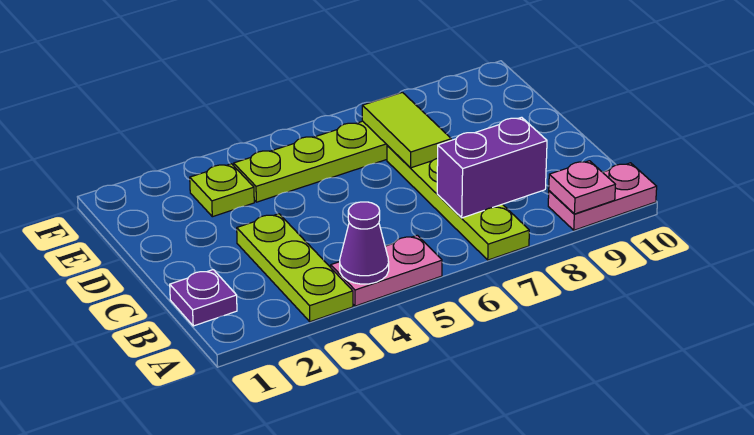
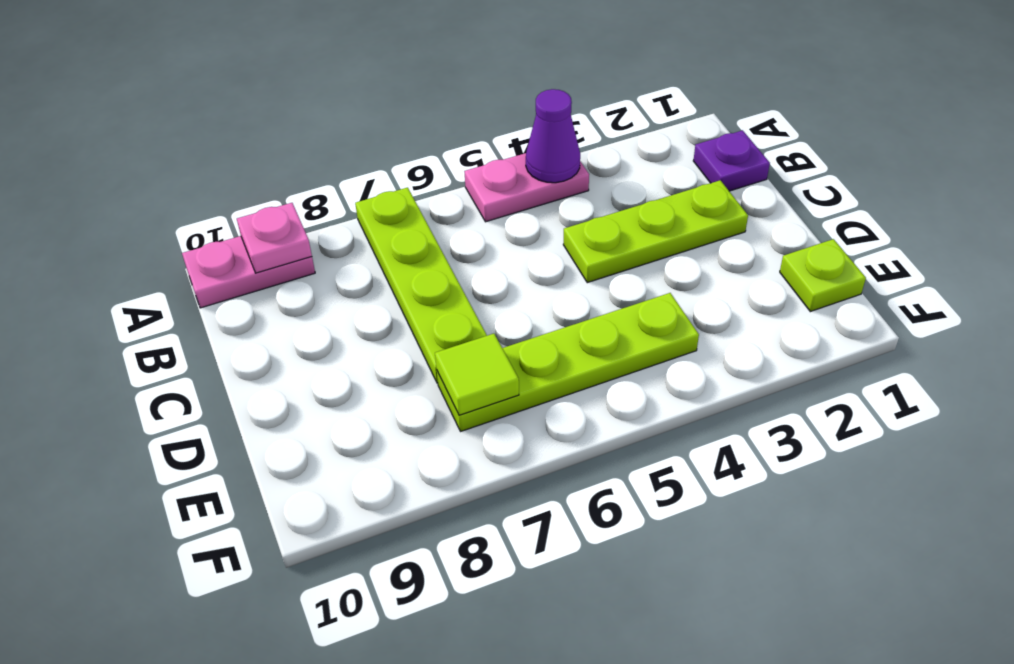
lime 1x3 plate [237,214,353,322] -> lime 1x3 plate turned to [563,180,748,283]
purple 1x2 brick [437,117,547,218] -> none
lime 1x2 tile [362,92,451,168] -> lime 1x1 tile [435,334,519,415]
lime 1x1 plate [190,164,254,217] -> lime 1x1 plate moved to [780,239,866,312]

